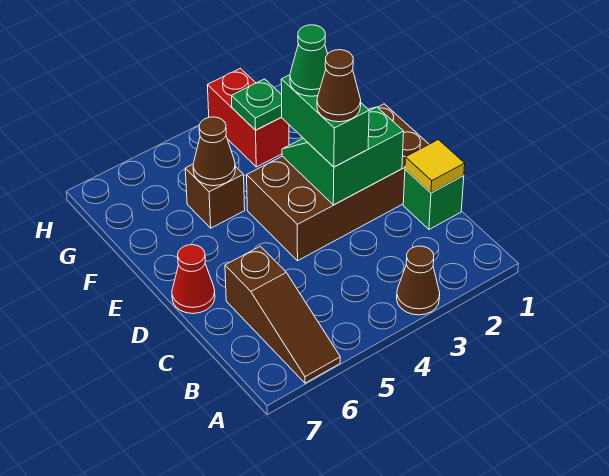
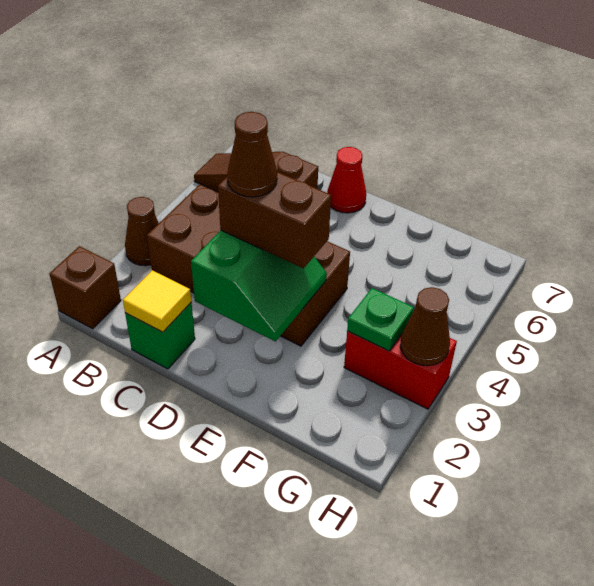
brown 2x4 brick [247,104,429,261] -> brown 2x4 brick turned to [147,184,350,346]
green 1x2 brick [281,75,369,167] -> brown 1x2 brick [218,172,331,268]
green 1x1 cone [290,25,327,96] -> none
brown 1x1 brick [185,164,245,228] -> brown 1x1 brick moved to [50,246,121,329]
brown 1x1 cone [193,117,235,186] -> brown 1x1 cone moved to [400,287,450,366]

